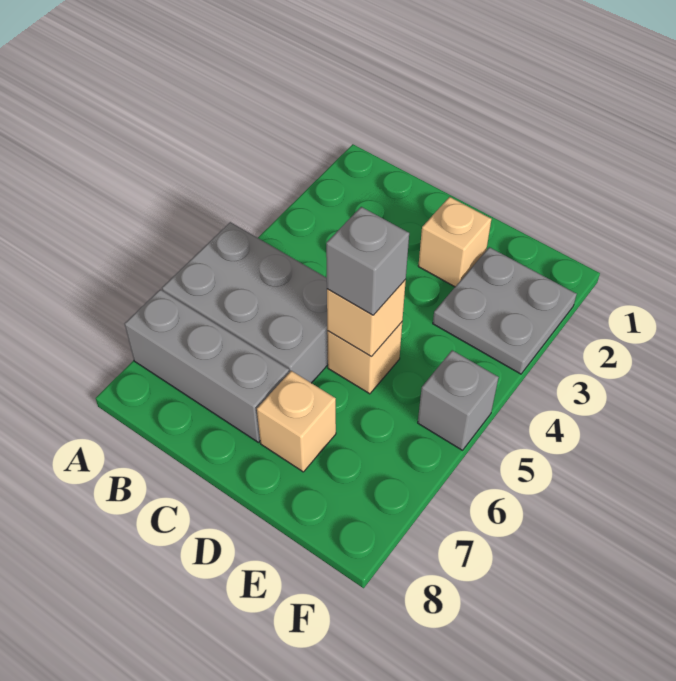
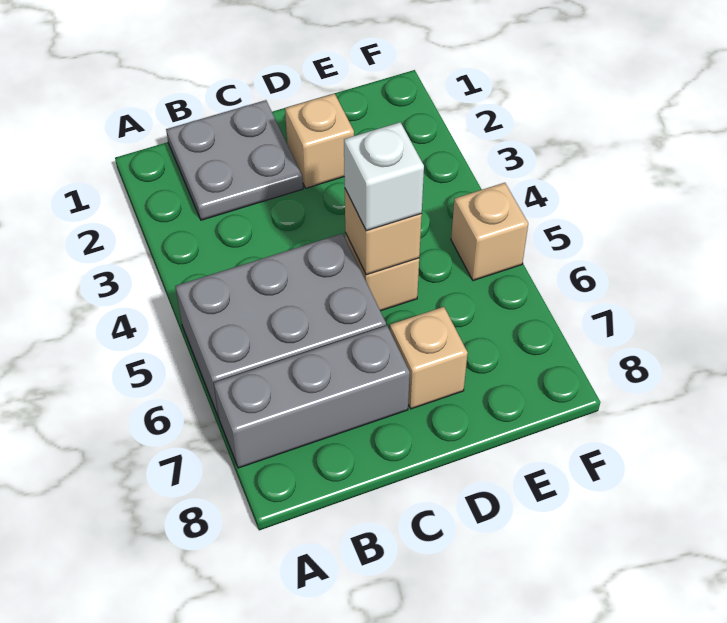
grey 1x1 brick [326,207,409,315] -> white 1x1 brick [344,122,424,231]
grey 2x2 plate [433,247,577,374] -> grey 2x2 plate moved to [166,100,303,220]
grey 1x1 brick [418,350,499,450] -> tan 1x1 brick [451,183,528,281]

